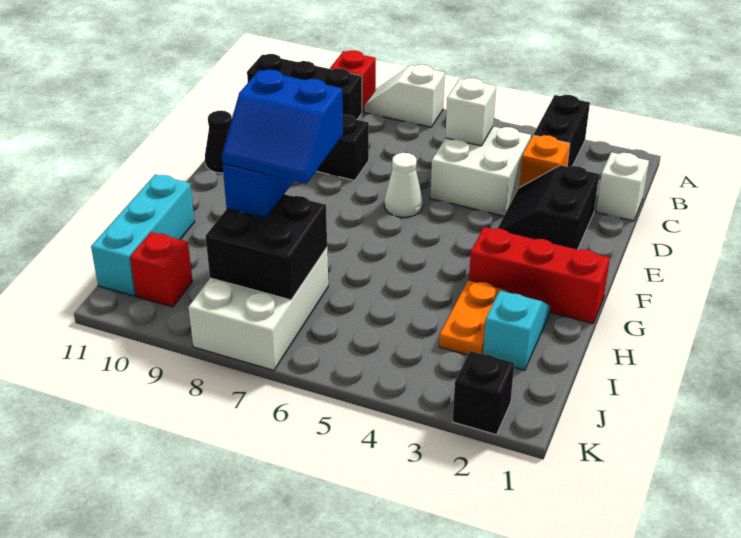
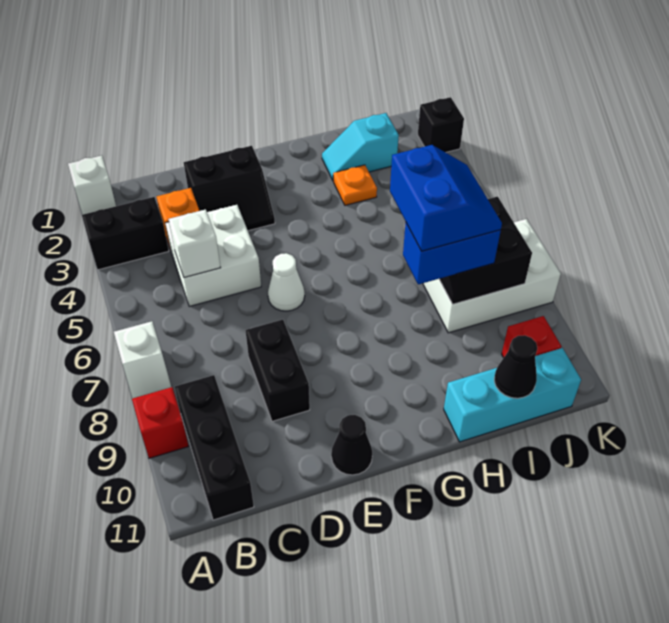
white 1x1 brick [596,152,649,221] -> white 1x1 brick moved to [68,156,116,215]
red 1x3 brick [469,227,610,323] -> none
orange 1x2 plate [439,280,508,355] -> orange 1x1 plate [333,165,377,205]
none -> black 1x1 cone [494,335,537,398]

